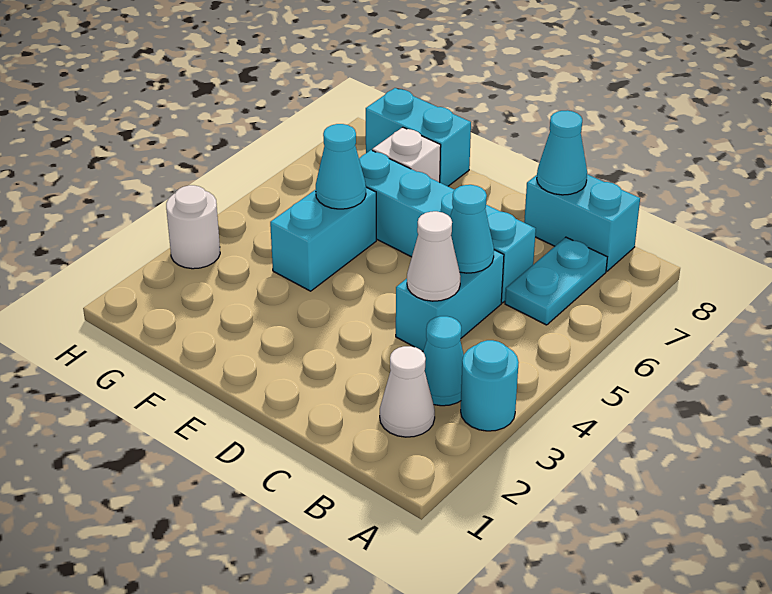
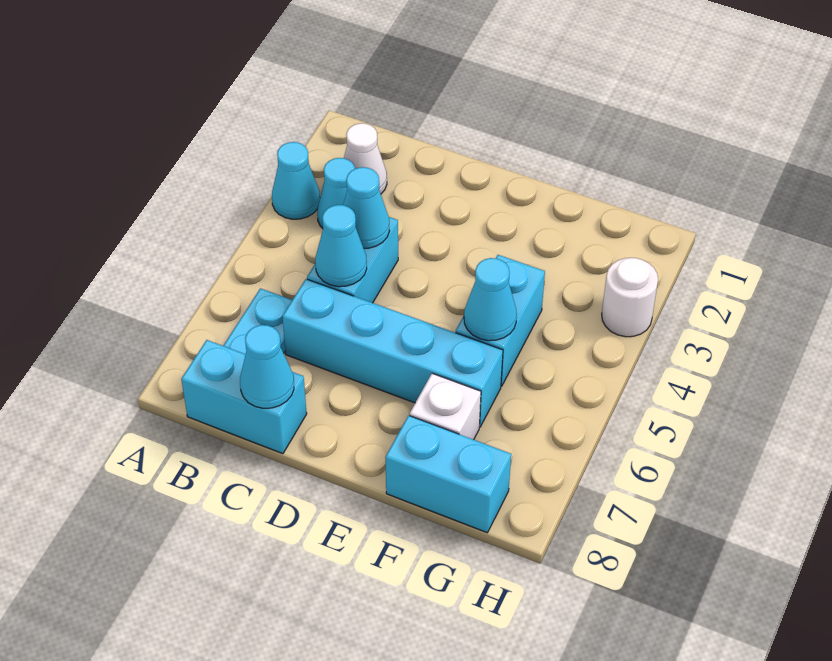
cyan 1x1 round brick [461,340,519,431] -> cyan 1x1 cone [272,142,320,219]
white 1x1 cone [407,211,460,301] -> cyan 1x1 cone [343,167,389,248]

